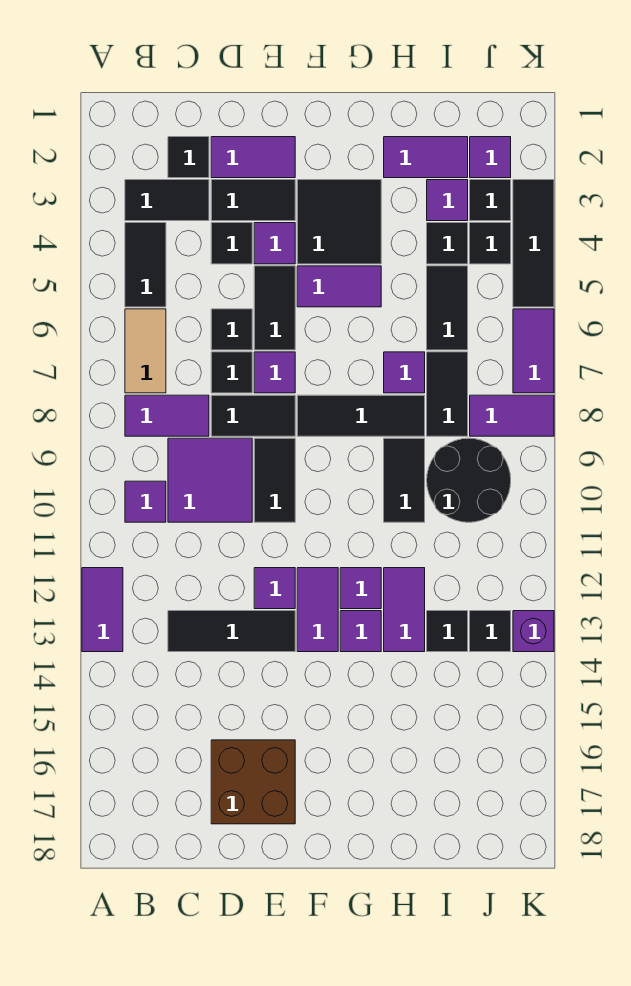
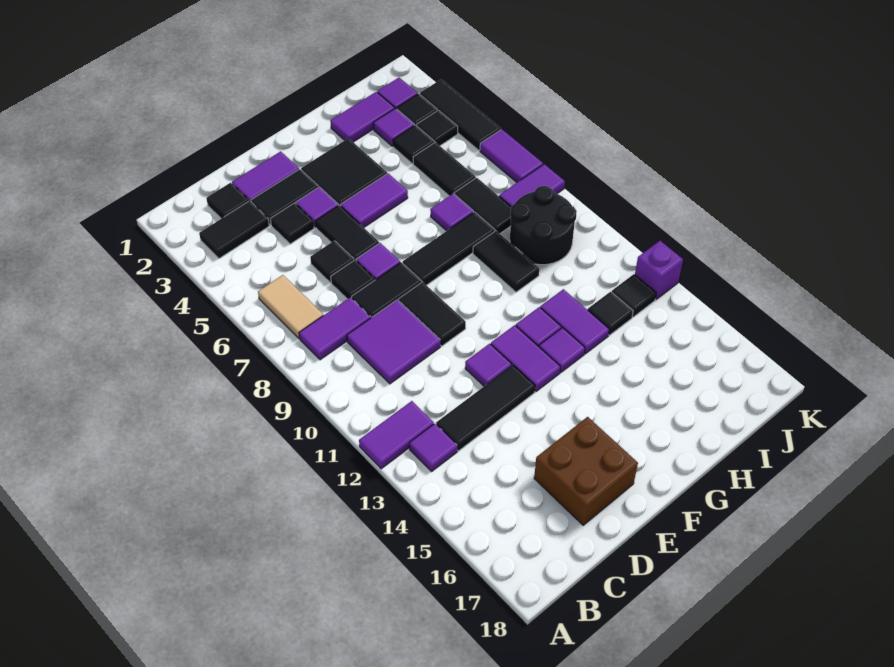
purple 1x2 tile [82,568,123,652] -> purple 1x2 tile turned to [359,401,434,469]
black 1x2 tile [125,223,166,307] -> none
purple 1x1 tile [125,481,166,522] -> purple 1x1 tile moved to [409,424,457,471]

